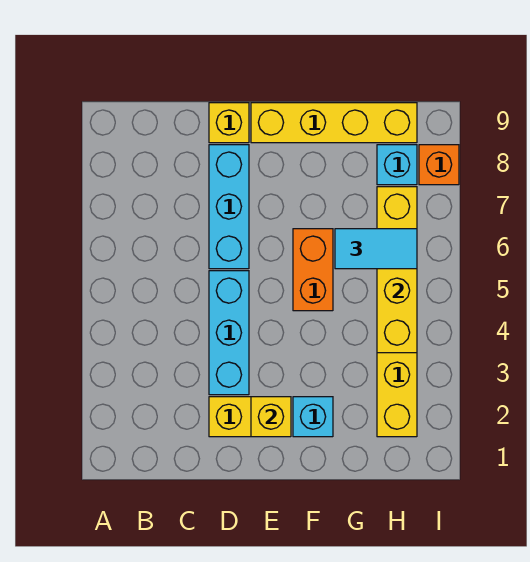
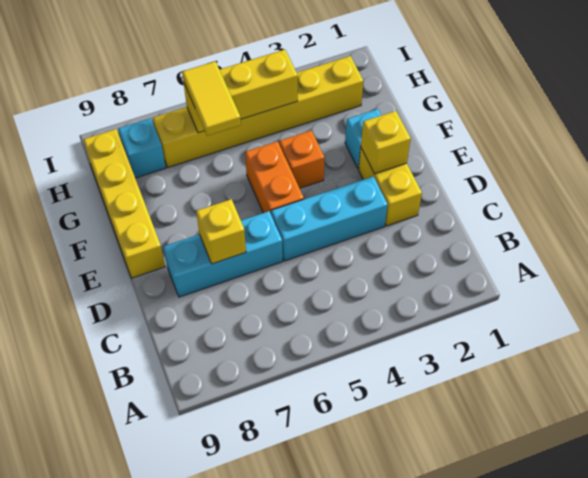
yellow 1x1 brick [209,103,249,143] -> yellow 1x1 brick moved to [196,199,246,264]
orange 1x2 brick [293,229,333,311] -> orange 1x2 brick turned to [245,141,304,213]
cyan 1x2 tile [335,229,417,269] -> yellow 1x2 tile [182,61,241,136]
orange 1x1 brick [419,145,459,185] -> orange 1x1 brick moved to [279,130,325,188]

